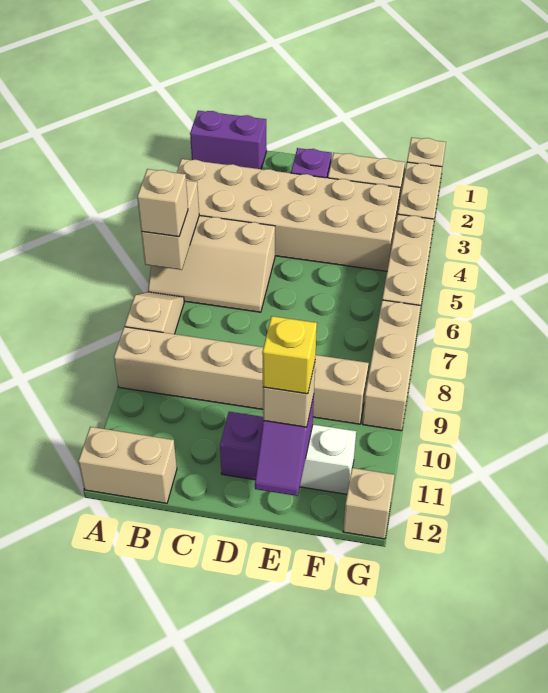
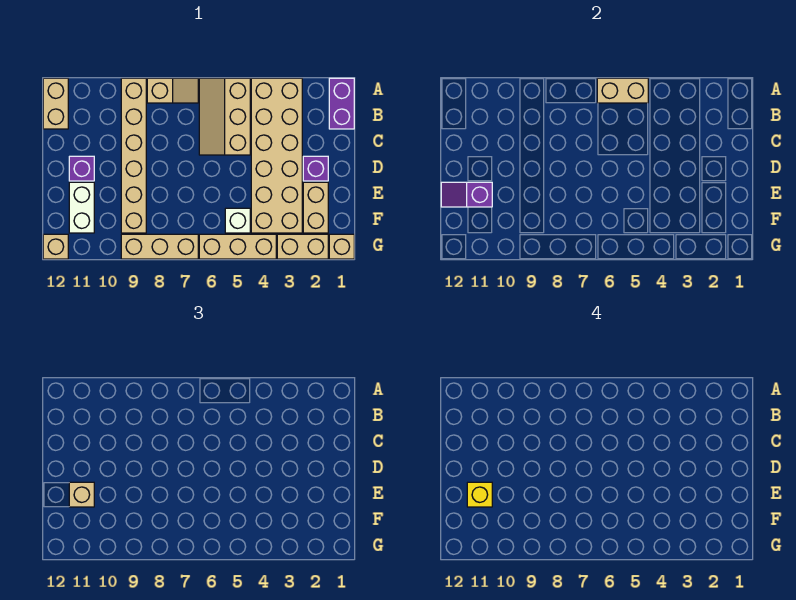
tan 1x1 brick [137,169,188,237] -> none
none -> white 1x1 brick [225,208,250,233]

